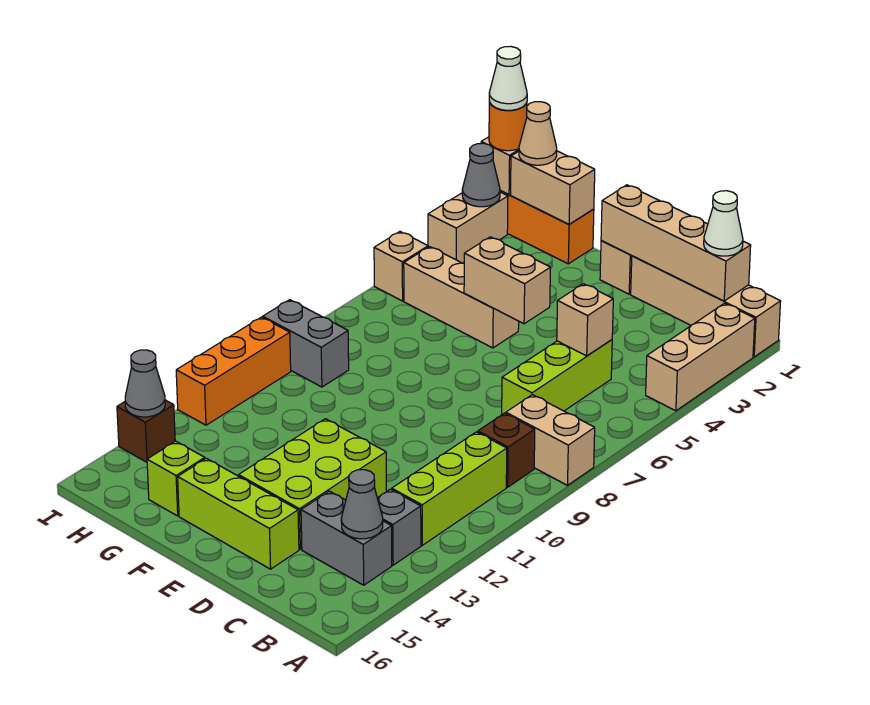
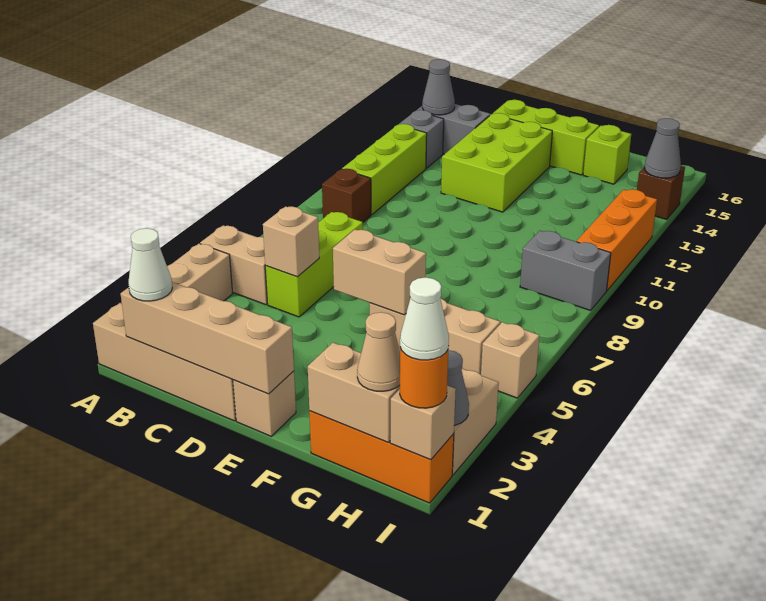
tan 1x2 brick [506,395,595,485] -> tan 1x2 brick moved to [200,225,268,305]

